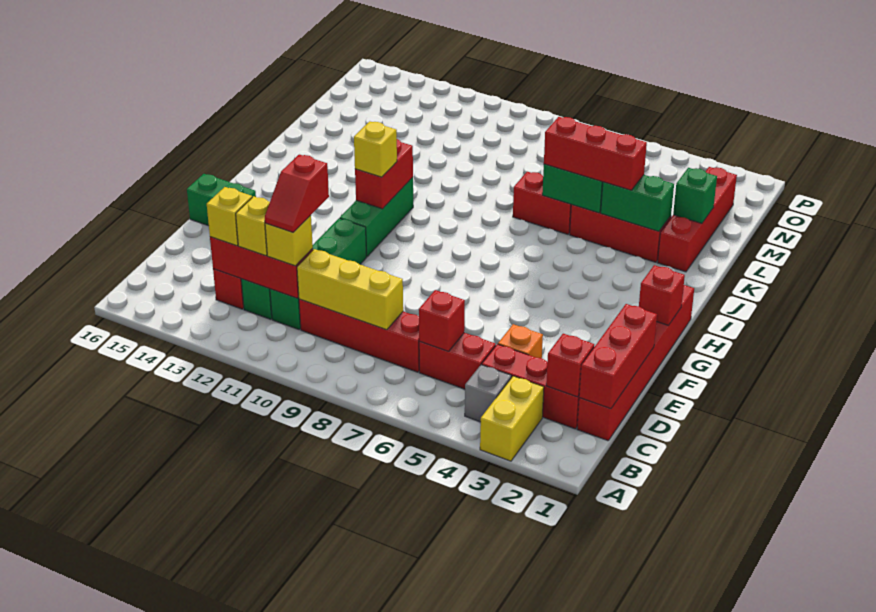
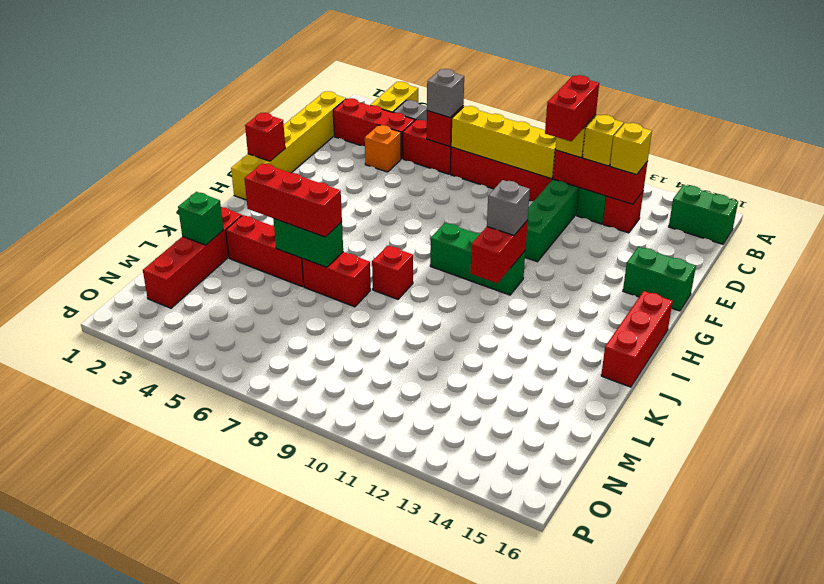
red 1x6 brick [577,285,694,441] -> yellow 1x6 brick [231,91,346,200]
red 1x3 brick [579,304,657,409] -> red 1x3 brick moved to [601,291,673,387]
red 1x1 brick [546,334,594,397] -> red 1x1 brick moved to [372,245,413,299]
none -> grey 1x1 brick [427,69,464,118]
yellow 1x3 brick [297,249,403,330] -> yellow 1x4 brick [451,106,556,179]
red 1x2 slope [265,154,329,232] -> red 1x2 brick [545,75,599,141]
green 1x3 brick [340,177,413,257] -> green 1x3 brick turned to [430,223,525,295]
yellow 1x1 brick [354,121,397,177] -> grey 1x1 brick [487,180,530,235]
green 1x2 brick [601,175,674,231] -> green 1x2 brick moved to [669,185,738,244]

